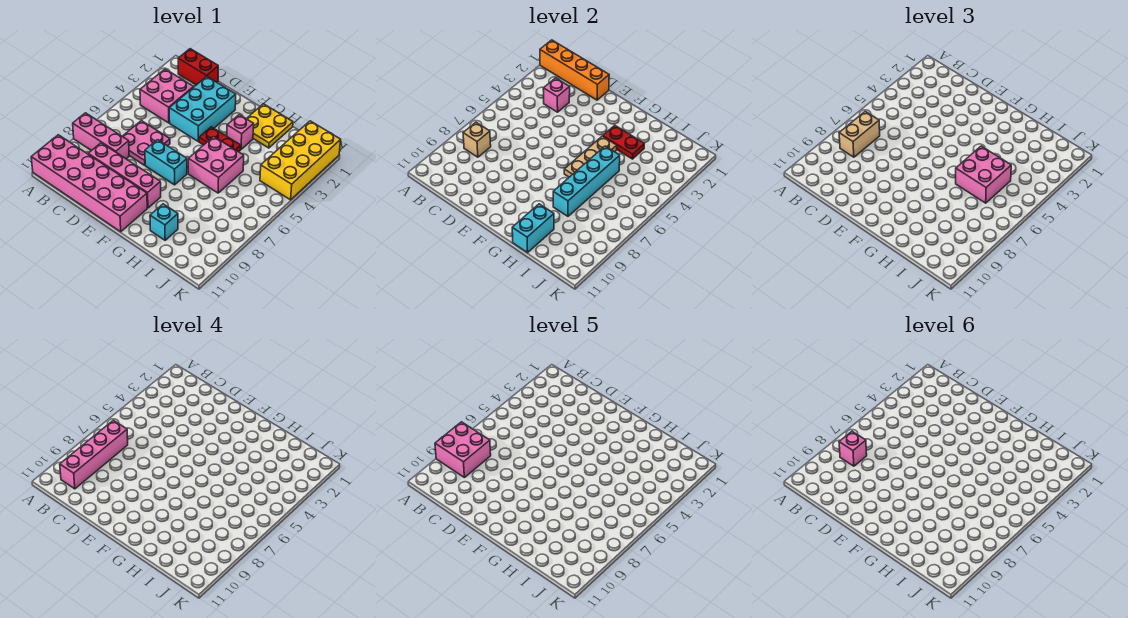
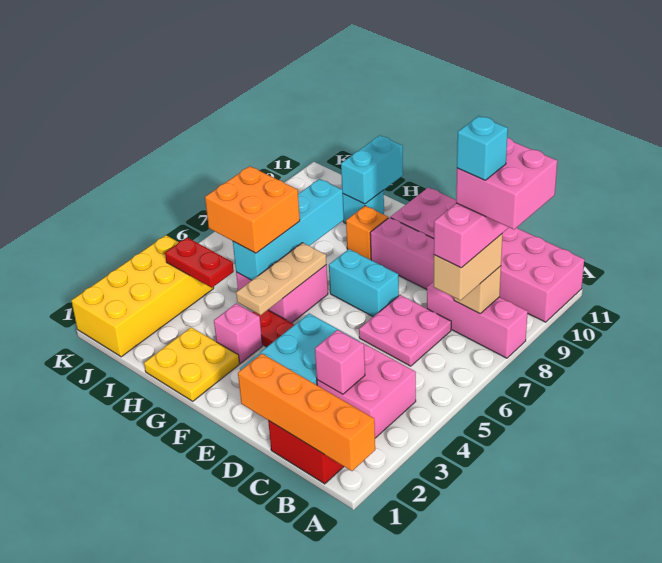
pink 1x1 brick [839,431,867,466] -> cyan 1x1 brick [457,116,508,180]
red 1x2 plate [603,125,644,159] -> red 1x2 plate moved to [165,238,234,288]
none -> orange 1x1 brick [346,206,388,260]
pink 2x2 brick [956,146,1011,203] -> orange 2x2 brick [205,166,300,253]

